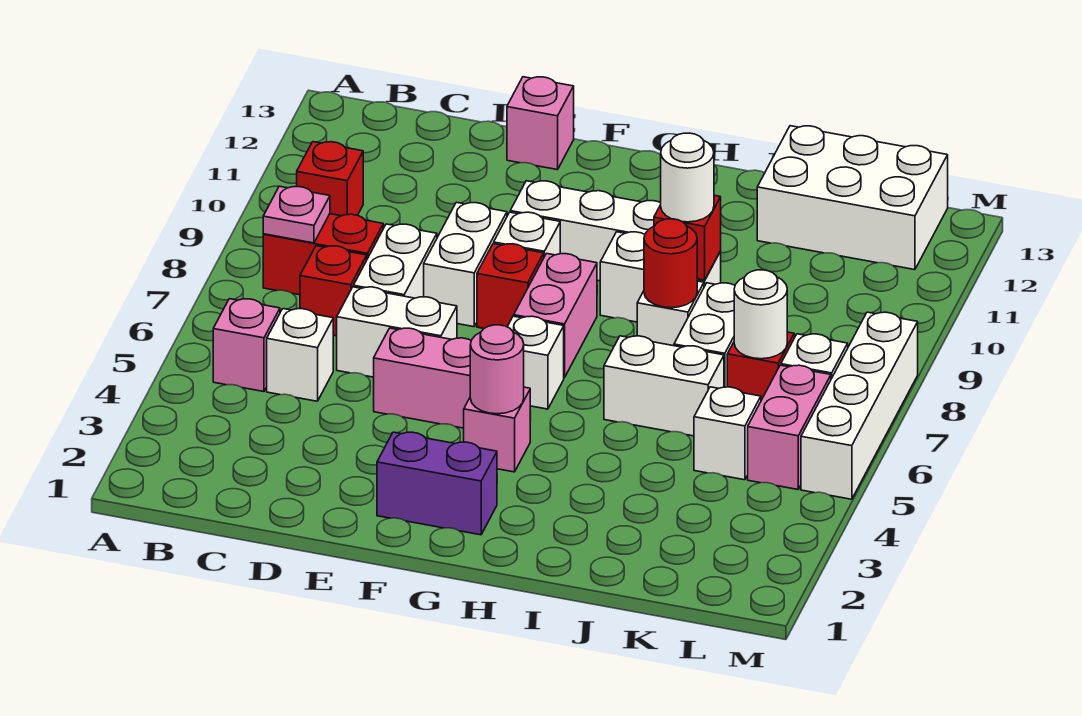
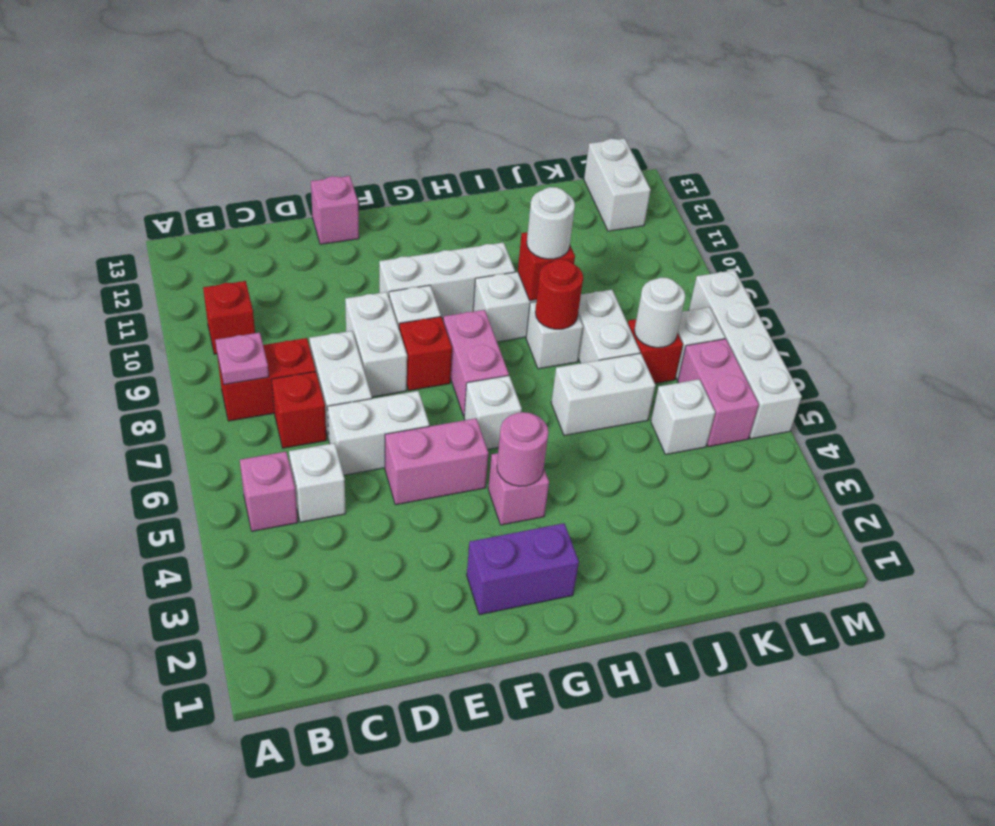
white 2x3 brick [757,126,948,270] -> white 1x2 brick [584,139,651,231]

